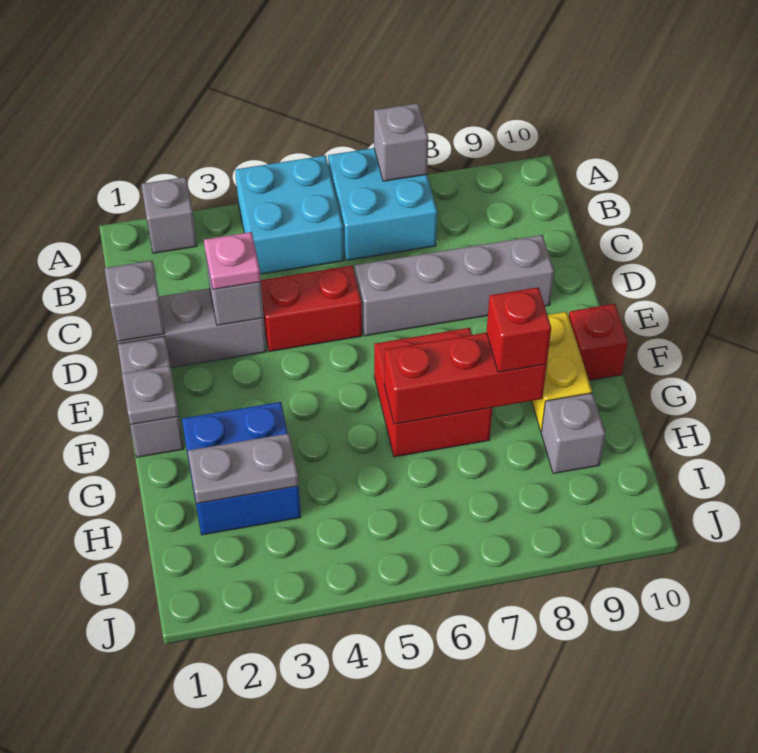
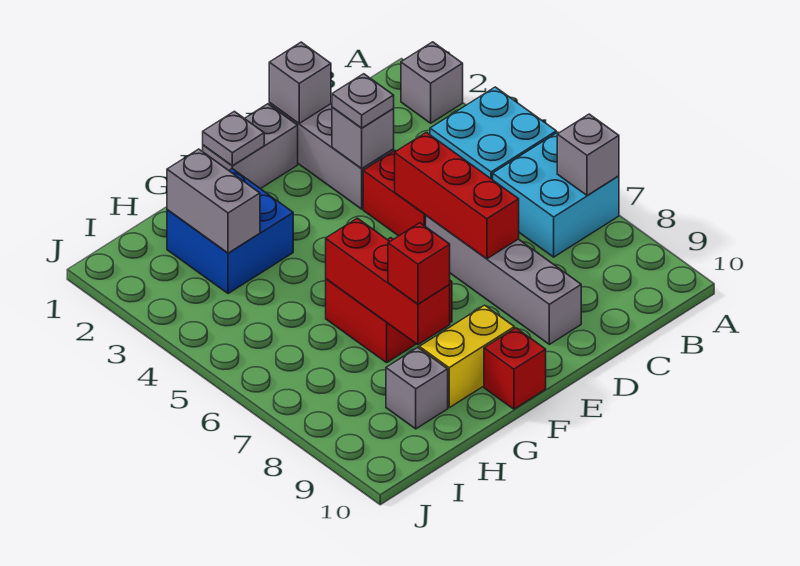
pink 1x1 plate [204,232,261,289] -> grey 1x1 plate [332,74,394,128]
none -> red 1x3 brick [395,132,519,259]
grey 1x2 plate [188,433,299,503] -> grey 1x2 brick [167,149,260,253]

